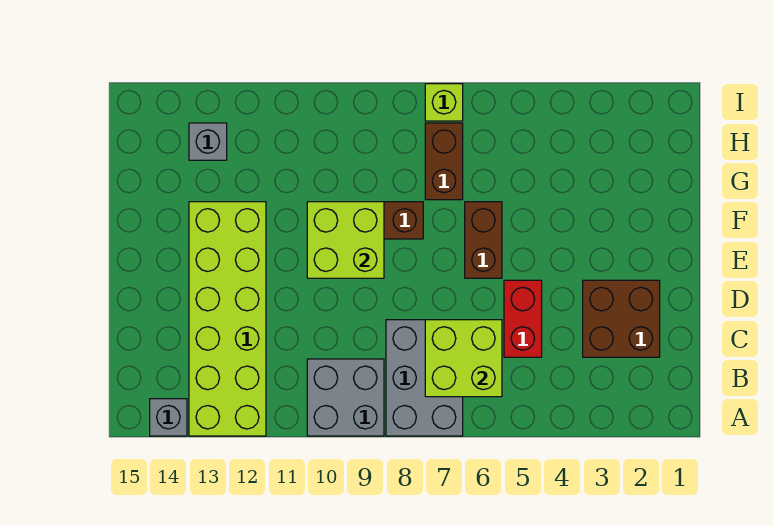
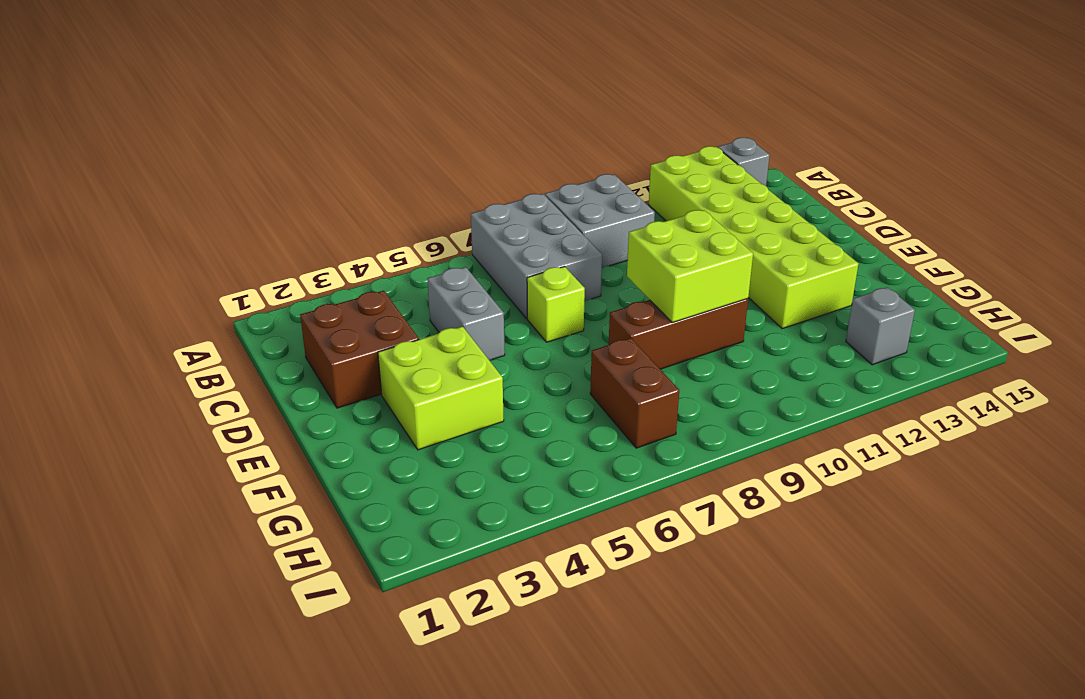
lime 2x2 brick [425,320,502,397] -> lime 2x2 brick moved to [378,327,504,450]
red 1x2 brick [504,280,542,357] -> grey 1x2 brick [427,267,505,360]
brown 1x2 brick [465,202,502,278] -> none
lime 1x1 brick [425,84,463,121] -> lime 1x1 brick moved to [527,267,585,342]

